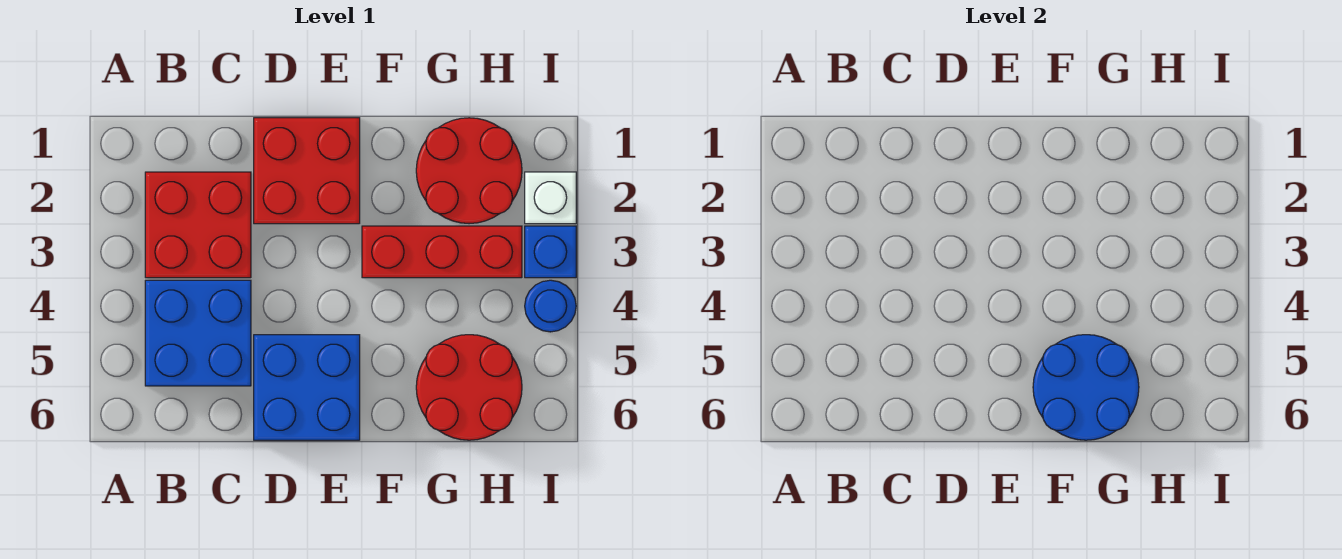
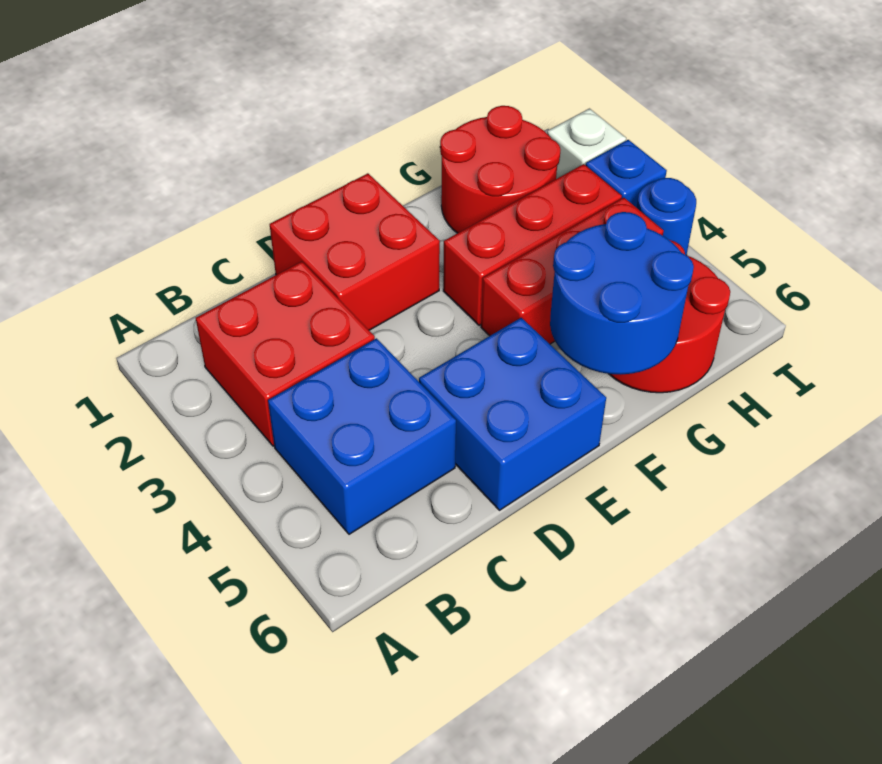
none -> red 1x3 brick [481,198,664,344]

